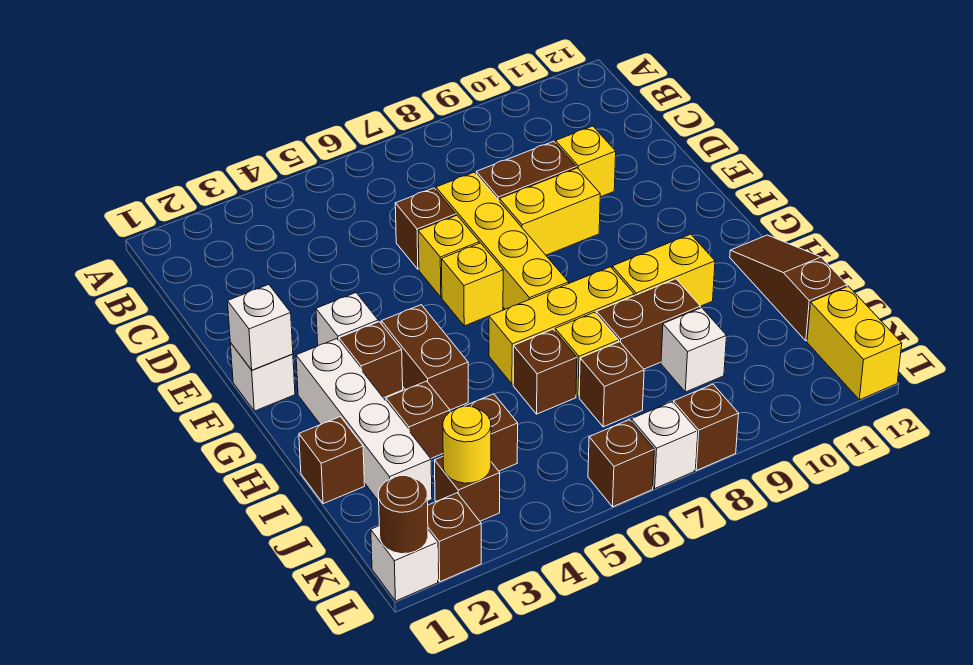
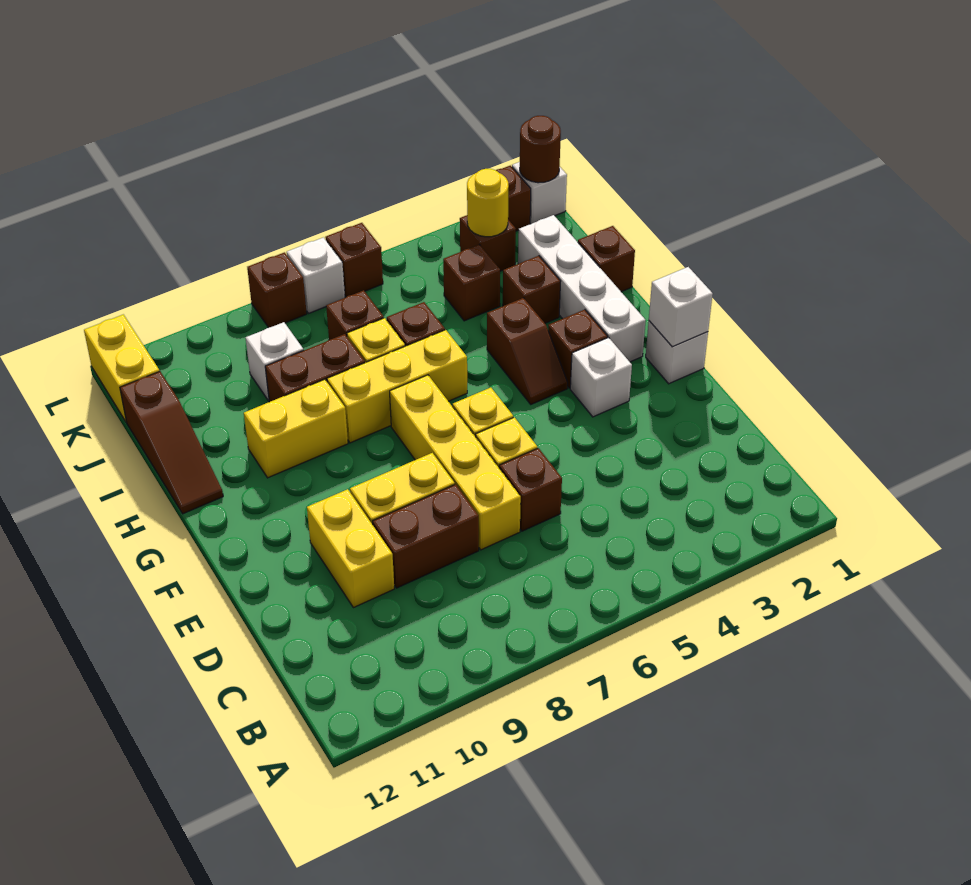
yellow 1x1 brick [556,126,616,197] -> yellow 1x2 brick [307,489,394,608]
brown 1x2 brick [381,305,468,410] -> brown 1x2 slope [487,298,568,404]

